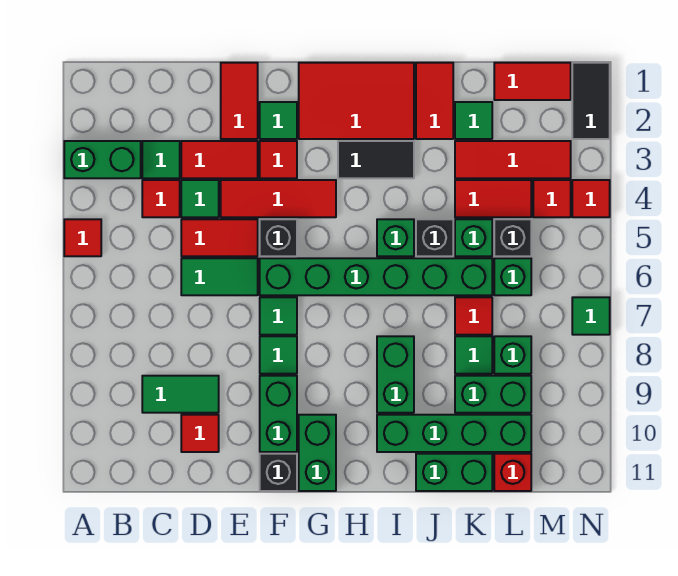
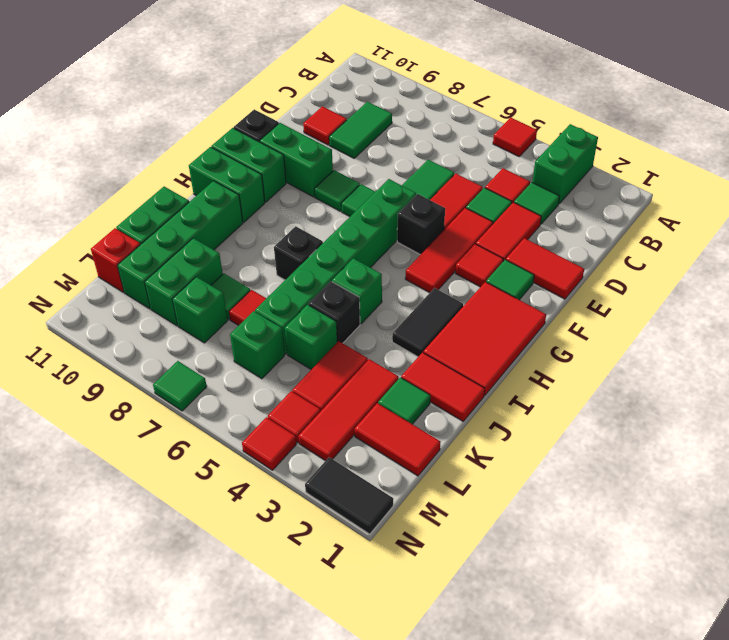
green 1x2 brick [377,336,414,413] -> green 1x2 brick moved to [189,147,265,222]
red 1x2 tile [494,63,571,100] -> red 1x2 tile turned to [355,403,440,476]
black 1x1 brick [494,219,531,256] -> black 1x1 brick moved to [274,226,323,280]

